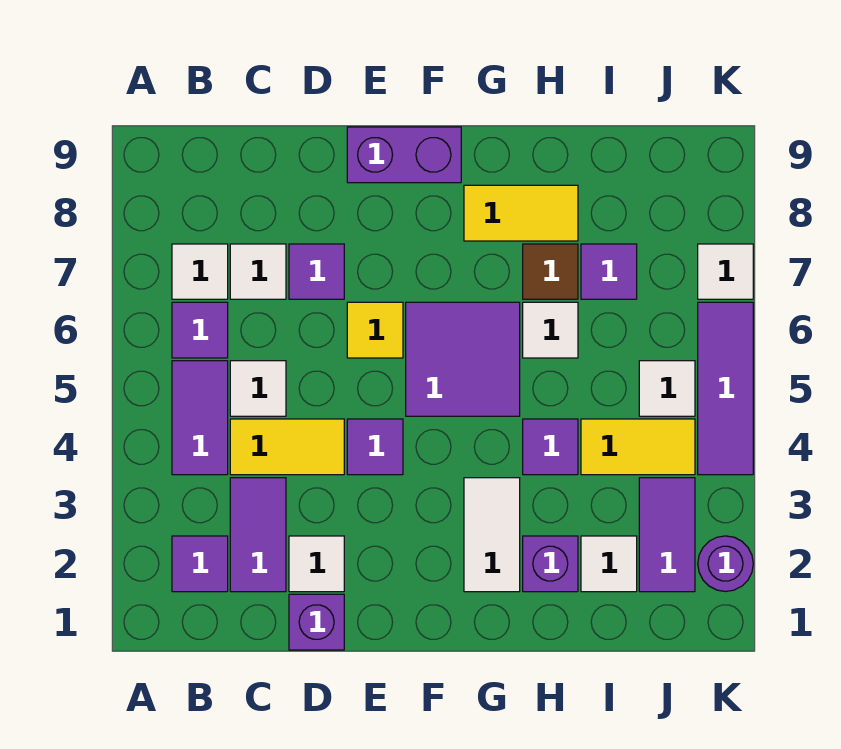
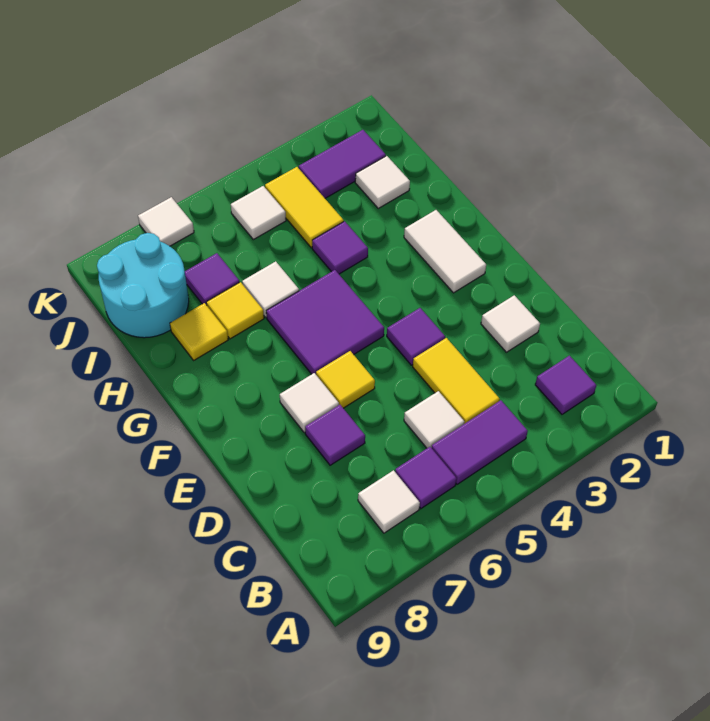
purple 1x2 tile [230,478,286,592] -> none
white 1x1 tile [230,244,286,299] -> white 1x1 tile moved to [280,373,339,432]
purple 1x1 brick [289,594,344,650] -> none
purple 1x2 brick [347,127,461,183] -> none
white 1x2 tile [464,478,520,592] -> white 1x2 tile turned to [404,210,486,293]
yellow 1x2 tile [464,185,578,241] -> yellow 1x1 tile [170,303,228,360]
purple 1x1 brick [523,536,578,592] -> none
brown 1x1 tile [523,244,578,299] -> yellow 1x1 tile [206,282,264,339]
none -> cyan 2x2 round brick [97,233,189,338]
purple 1x1 round brick [698,536,753,592] -> none
purple 1x3 tile [698,302,753,475] -> none

